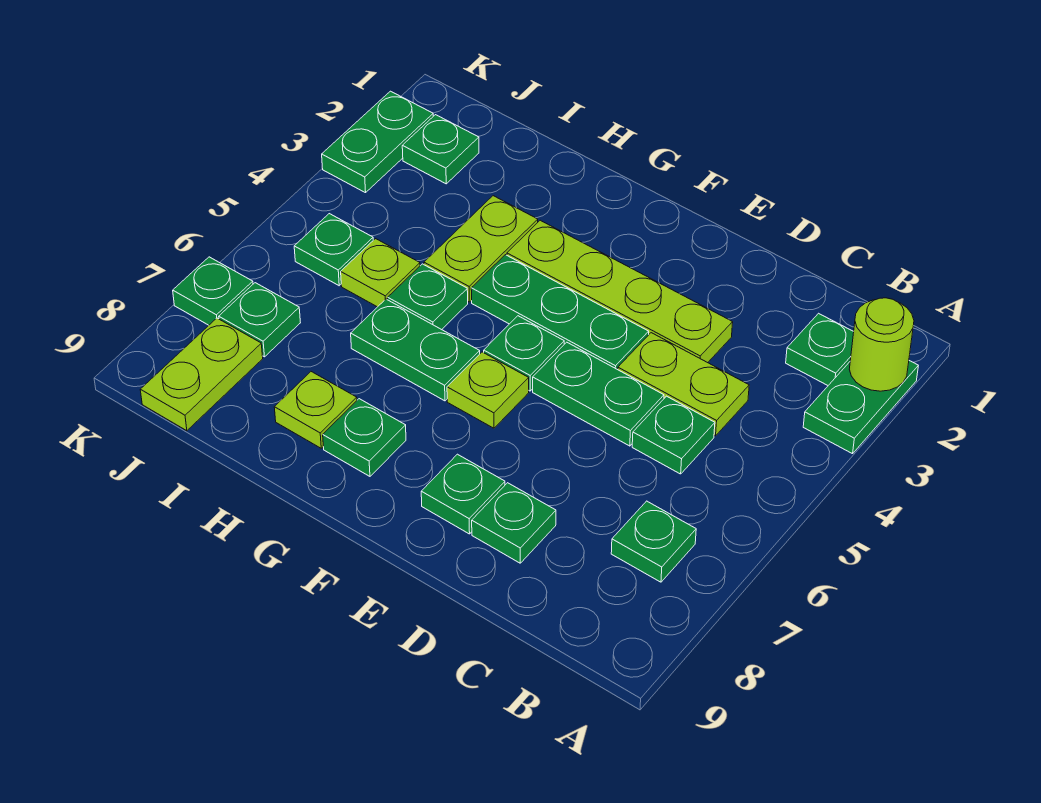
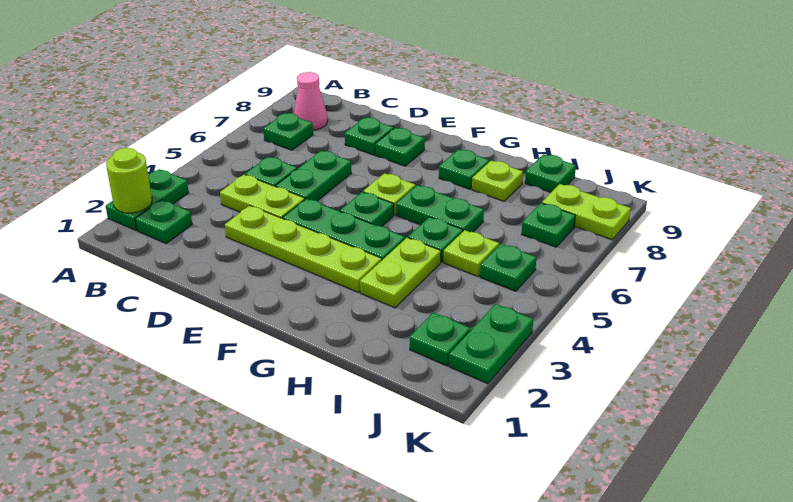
none -> pink 1x1 cone [294,72,328,130]
green 1x2 plate [533,342,664,446] -> green 1x2 plate turned to [276,151,351,201]
lime 1x2 plate [140,318,263,431] -> lime 1x2 plate turned to [542,184,631,240]
green 1x1 plate [173,257,253,325] -> green 1x1 plate moved to [525,154,576,192]

